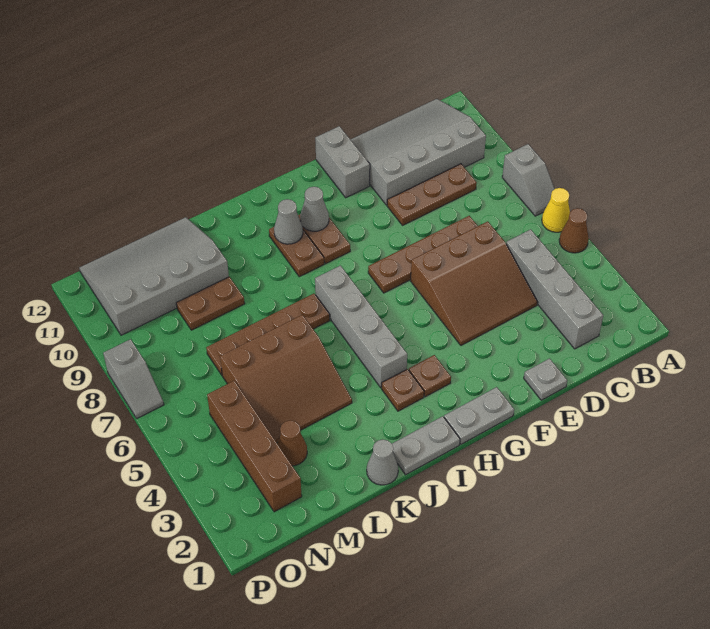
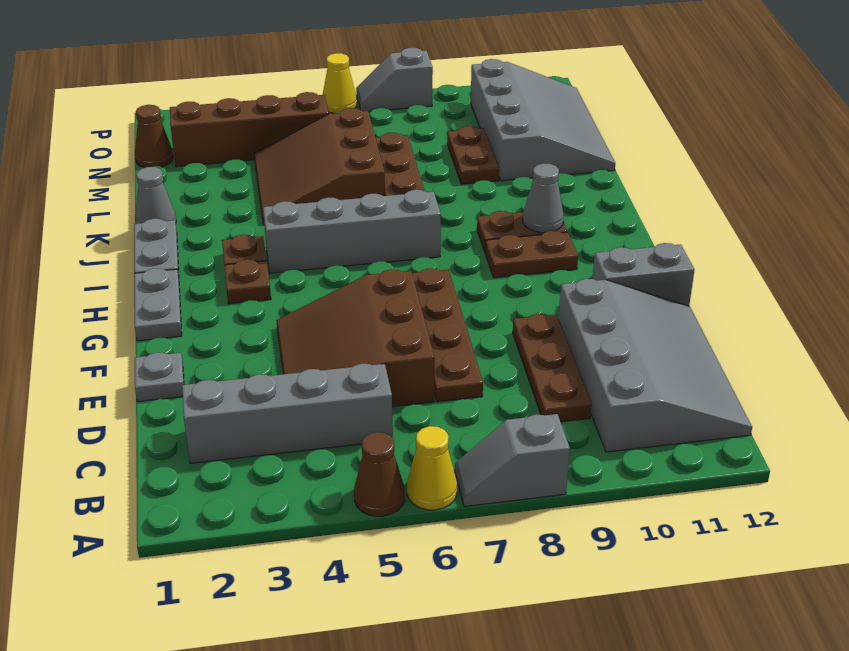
grey 1x1 cone [300,187,329,231] -> none
brown 1x1 cone [277,420,307,466] -> brown 1x1 cone moved to [135,105,173,168]
none -> yellow 1x1 cone [323,53,357,113]

